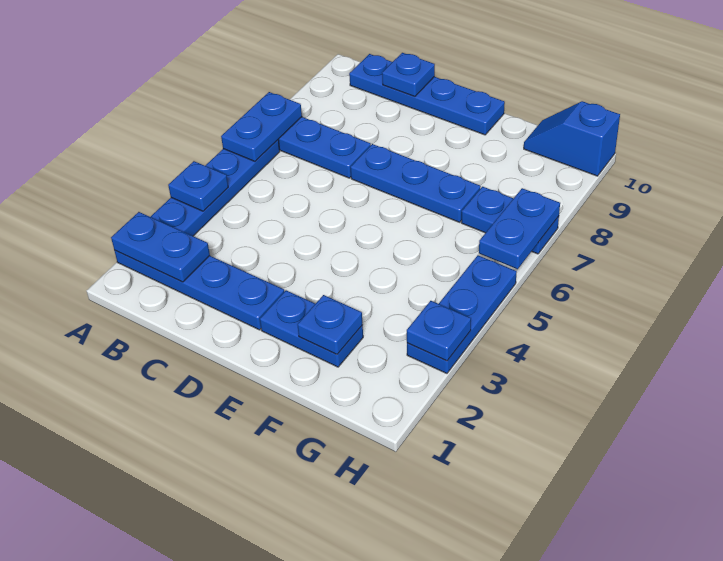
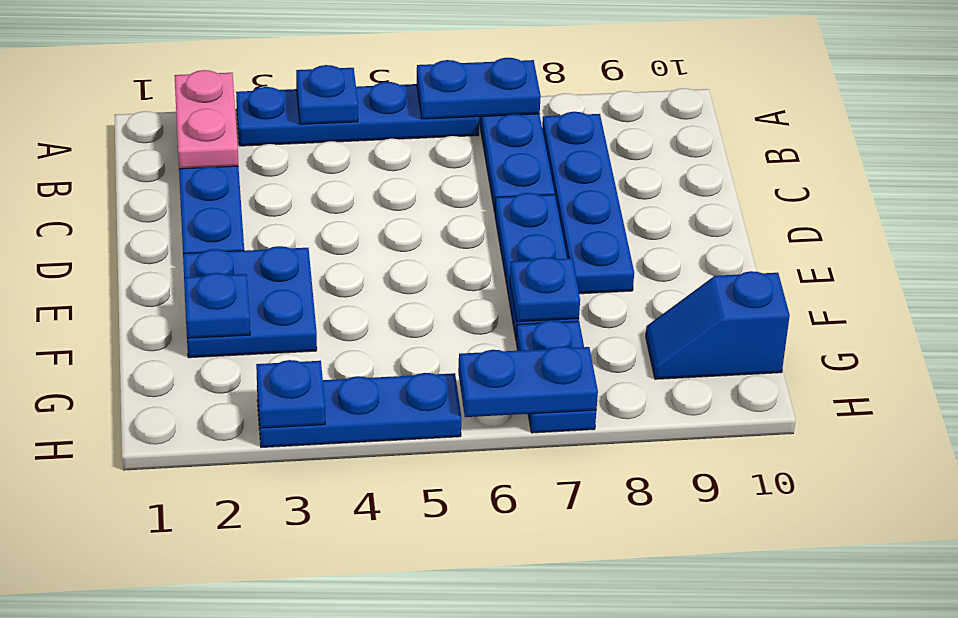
blue 1x2 plate [111,212,210,282] -> pink 1x2 plate [175,70,238,169]
blue 1x4 plate [349,54,505,135] -> blue 1x4 plate moved to [542,112,634,294]
blue 1x1 plate [382,53,435,96] -> blue 1x1 plate moved to [510,257,580,322]
blue 1x2 plate [260,290,363,367] -> blue 2x2 plate [183,246,317,358]
blue 1x2 slope [524,101,620,176] -> blue 1x2 slope turned to [646,271,790,379]

